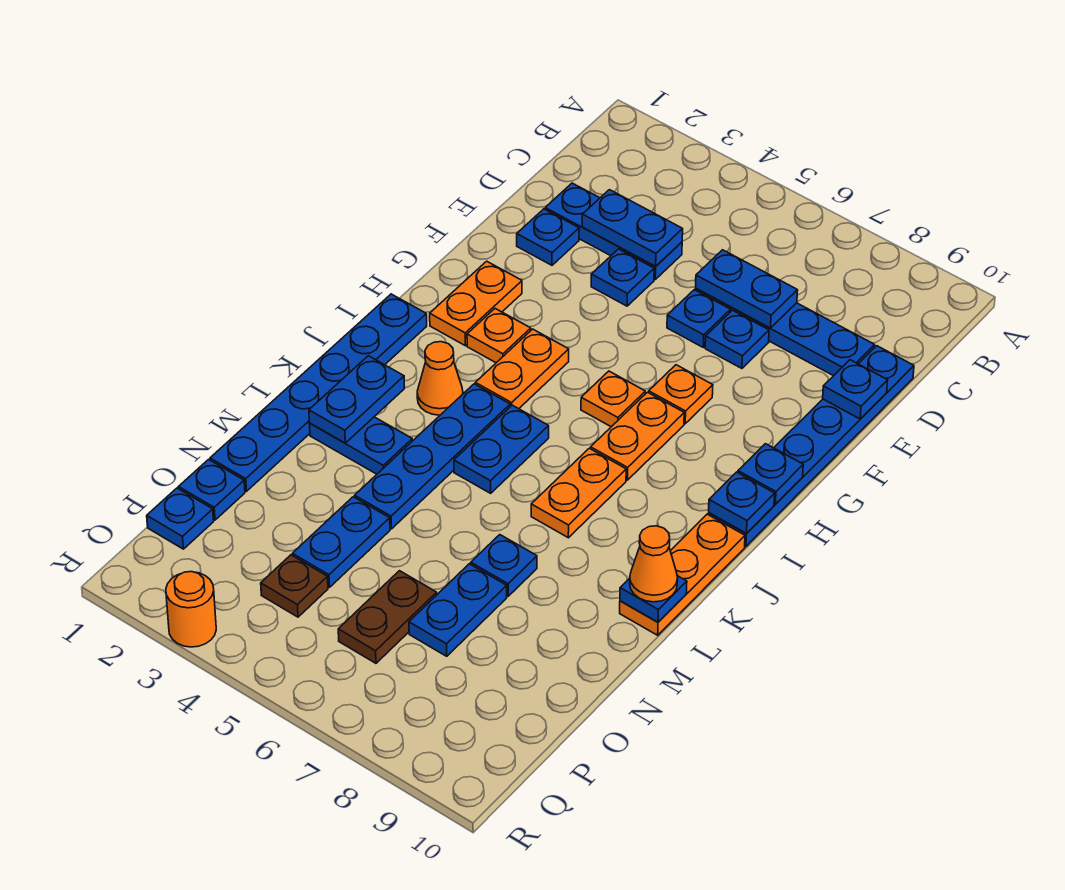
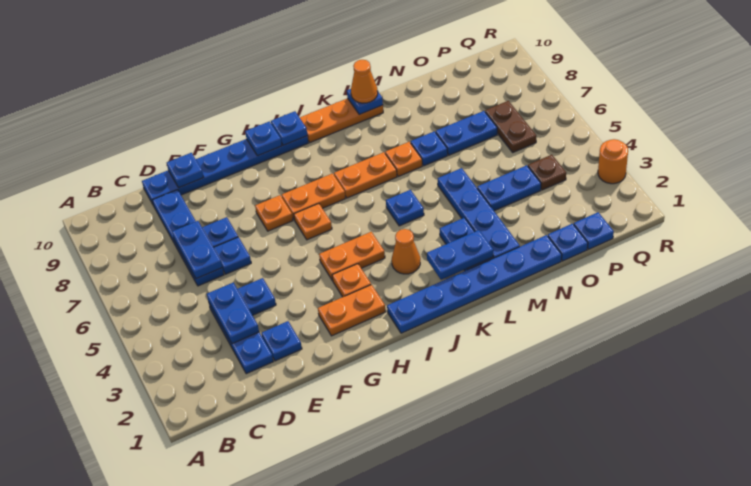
blue 1x4 plate [355,384,510,529] -> blue 1x4 plate turned to [438,168,520,258]
blue 1x2 plate [454,405,549,493] -> blue 1x1 plate [386,190,424,226]
none -> orange 1x1 plate [385,142,422,176]
brown 1x2 plate [338,571,437,663] -> brown 1x2 plate turned to [485,101,536,152]

